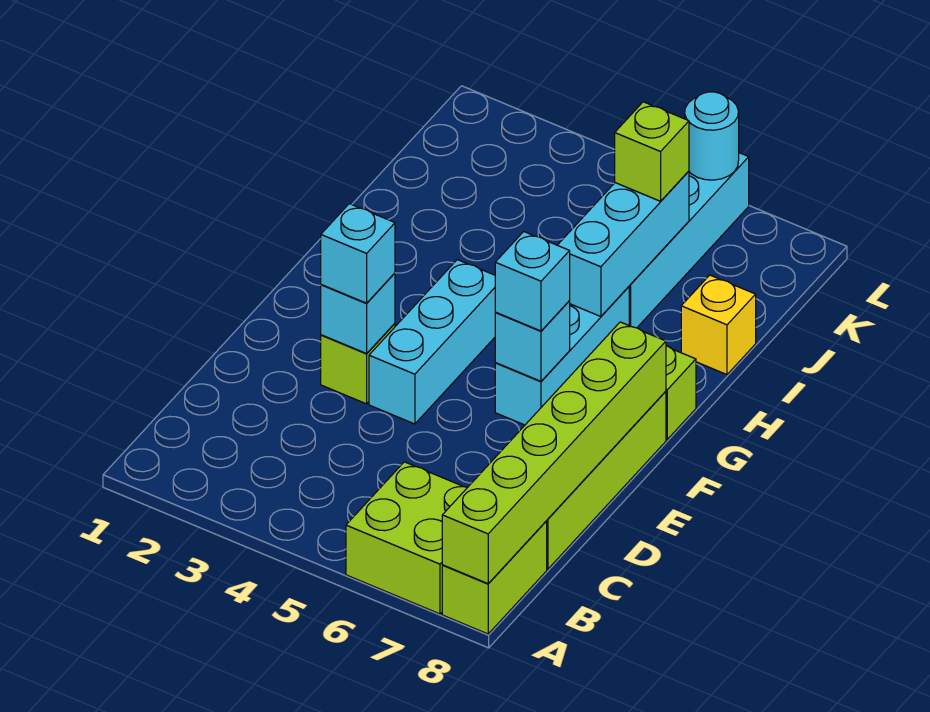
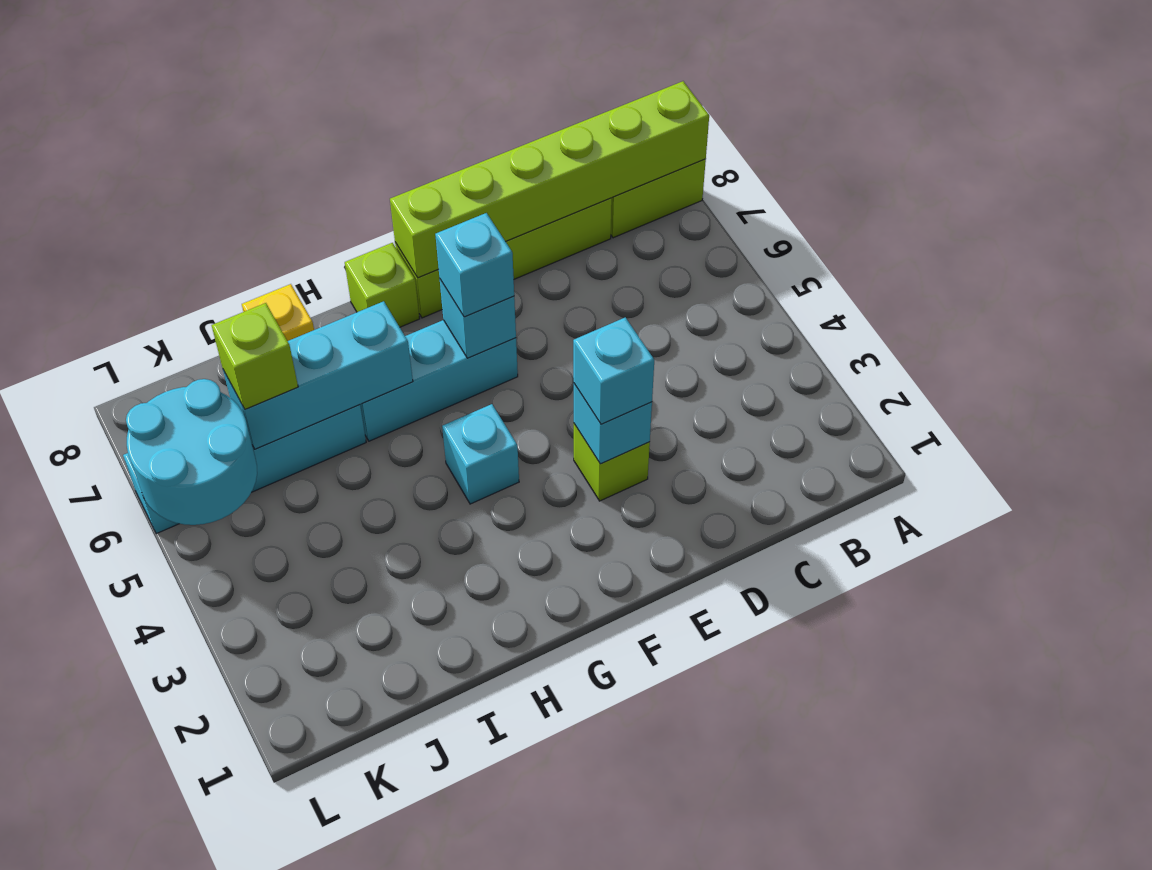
lime 2x2 brick [346,462,467,614] -> none
cyan 1x3 brick [369,260,496,424] -> cyan 1x1 brick [442,404,519,504]
cyan 1x1 round brick [685,92,739,180] -> cyan 2x2 round brick [126,379,257,525]

